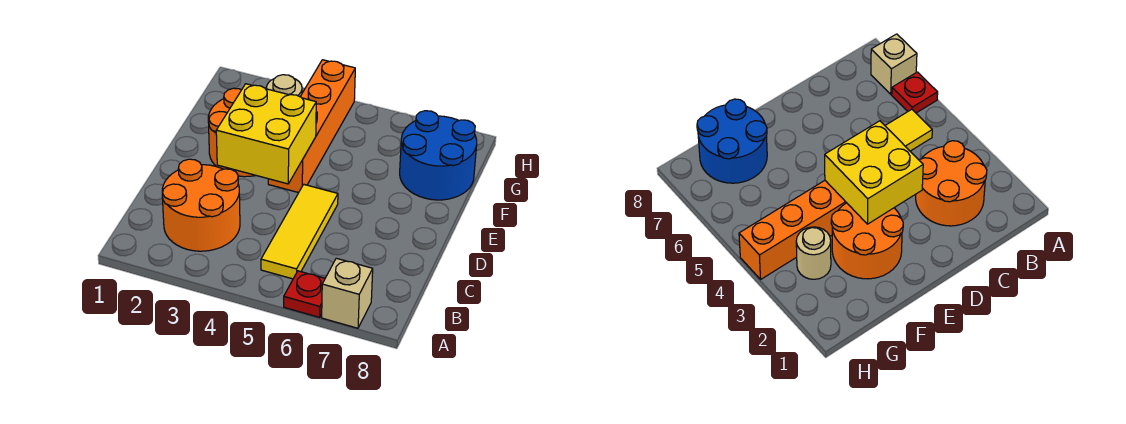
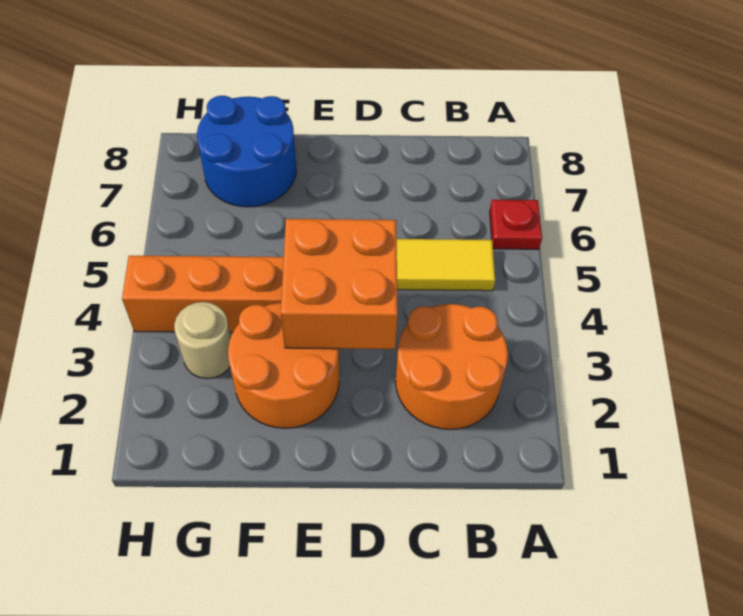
tan 1x1 brick [322,258,373,328] -> none
yellow 2x2 brick [216,84,316,184] -> orange 2x2 brick [281,219,398,349]

